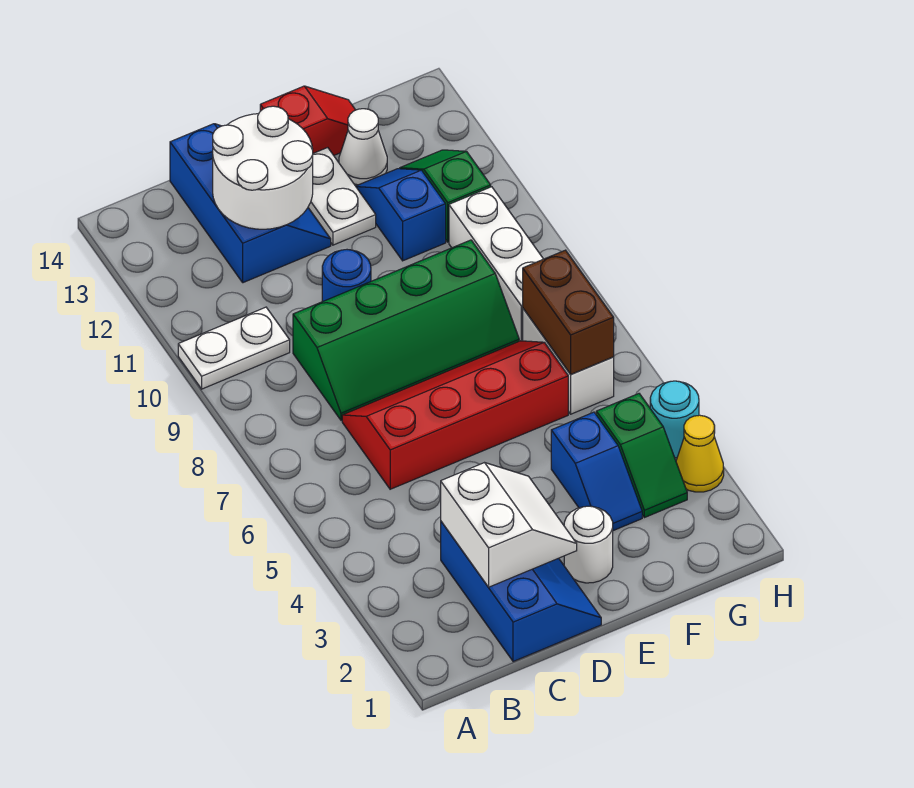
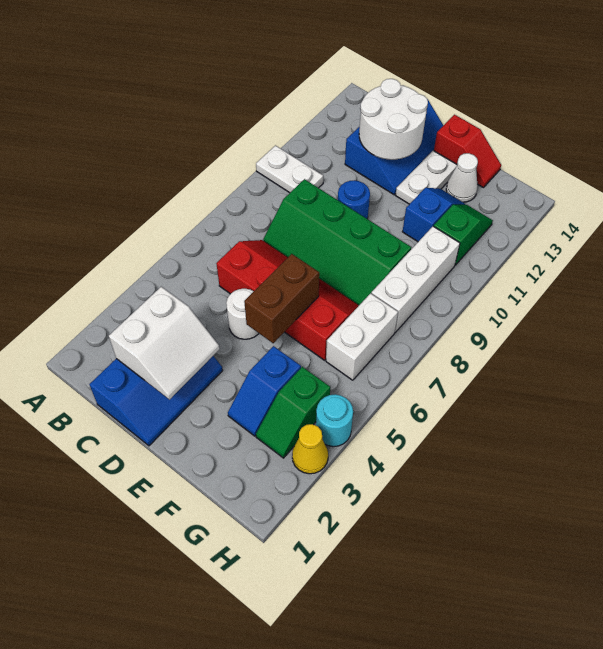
white 1x1 round brick [564,506,613,583] -> white 1x1 round brick moved to [226,289,259,339]
brown 1x2 brick [523,250,614,374] -> brown 1x2 brick moved to [244,254,319,343]

